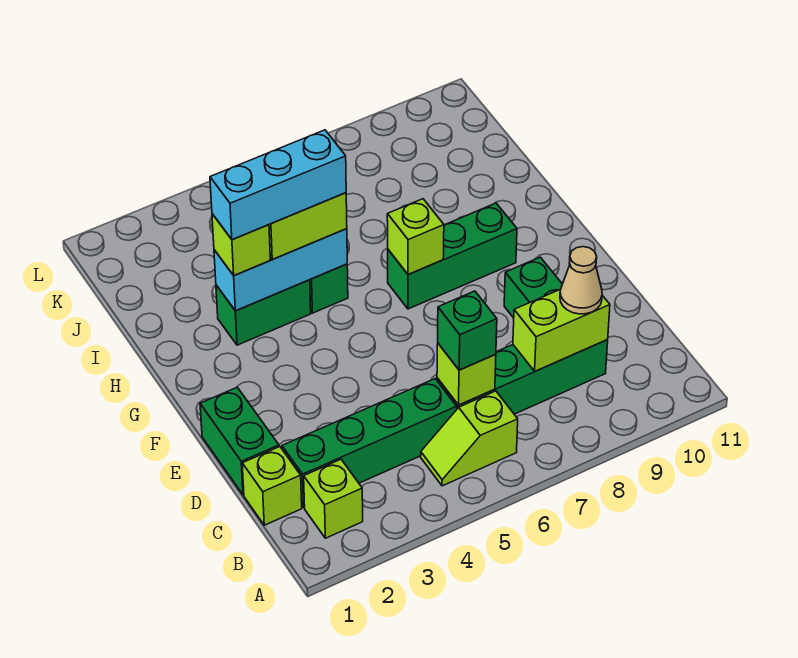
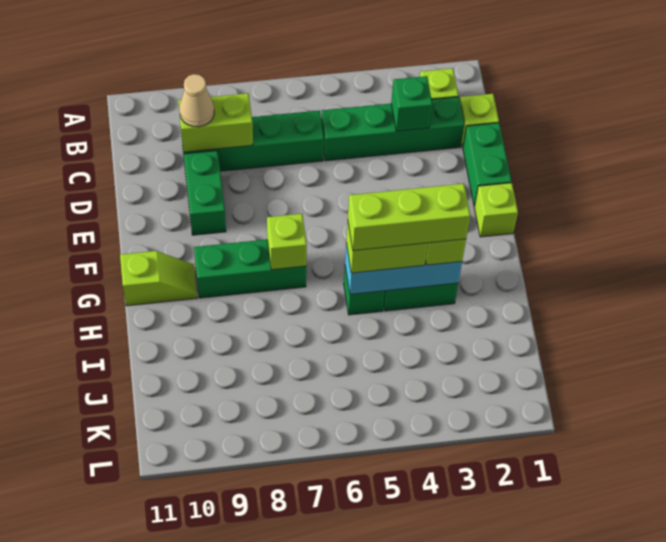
lime 1x2 slope [421,391,518,486] -> lime 1x2 slope moved to [120,251,197,306]
lime 1x1 brick [437,344,496,405] -> lime 1x1 brick moved to [474,183,518,237]
green 1x1 brick [438,291,497,370] -> green 1x1 brick moved to [391,76,432,131]
cyan 1x3 brick [210,130,346,240] -> lime 1x3 brick [348,183,470,251]

